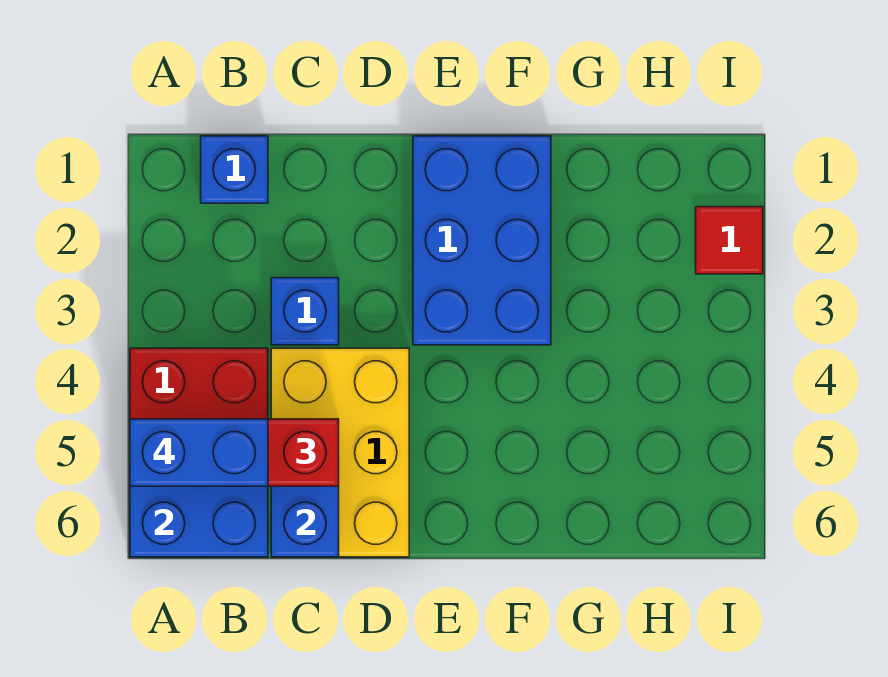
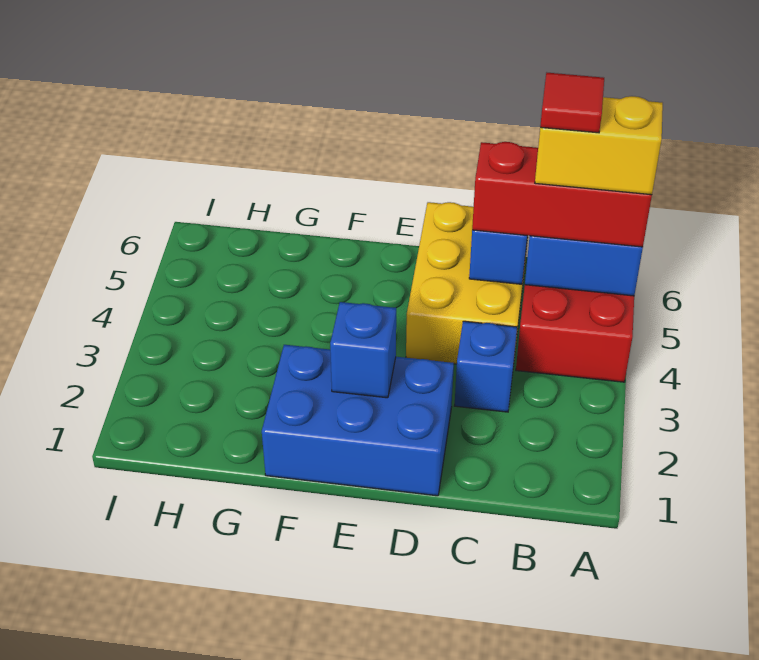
blue 1x2 brick [130,419,268,486] -> yellow 1x2 brick [535,96,663,195]
blue 1x1 brick [201,136,268,203] -> blue 1x1 brick moved to [330,302,396,398]
blue 2x3 brick [413,136,551,345] -> blue 2x3 brick turned to [262,345,454,496]
red 1x1 tile [696,207,763,274] -> red 1x1 tile moved to [540,73,604,133]

